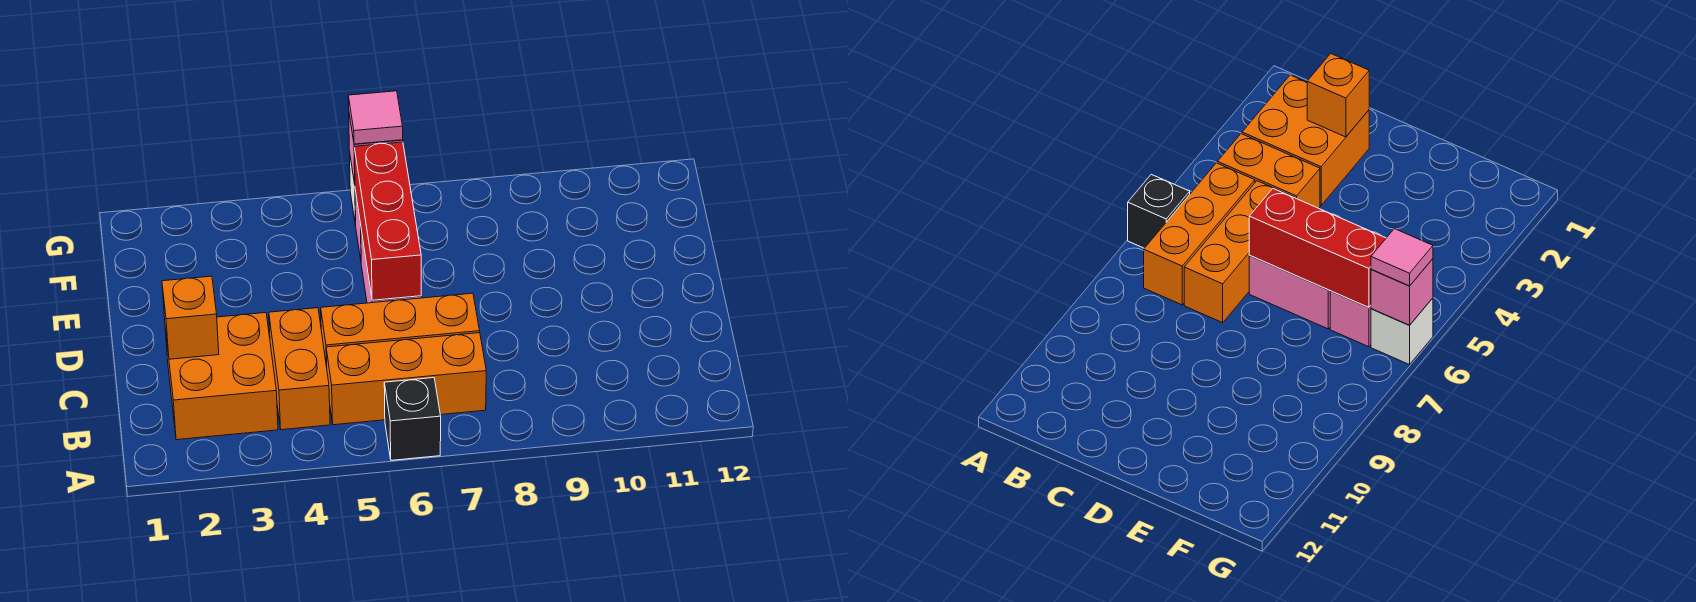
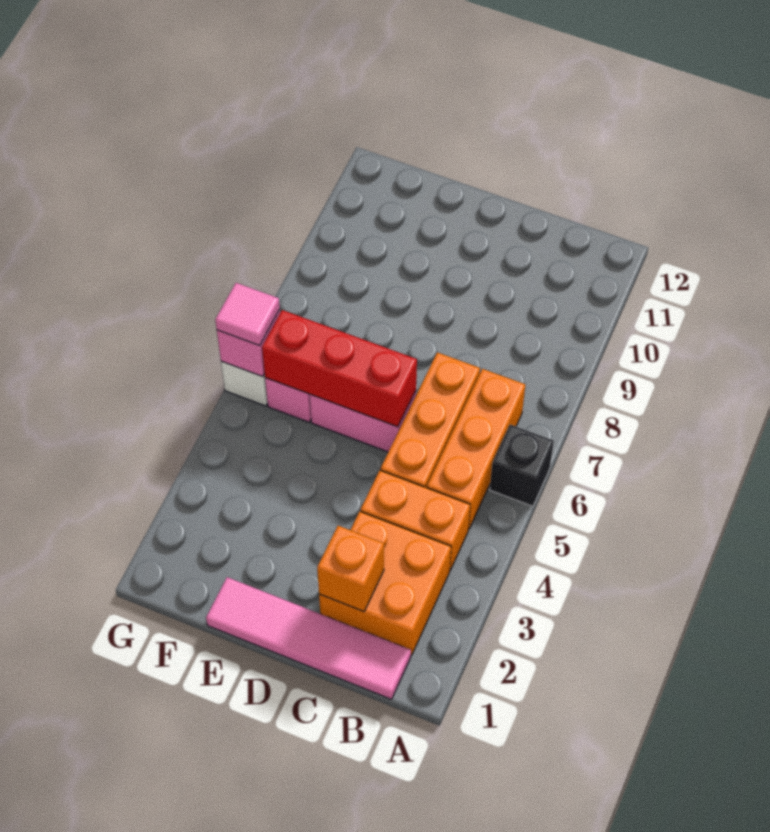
none -> pink 1x4 tile [206,577,411,699]

